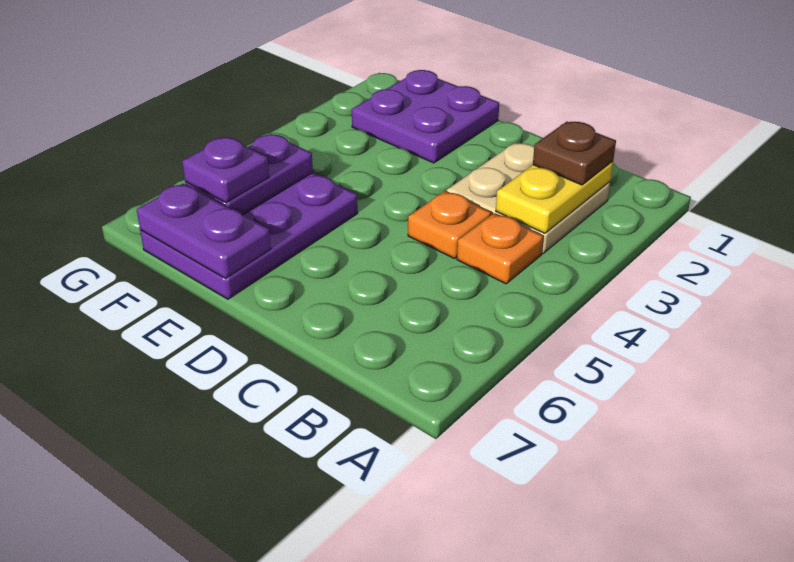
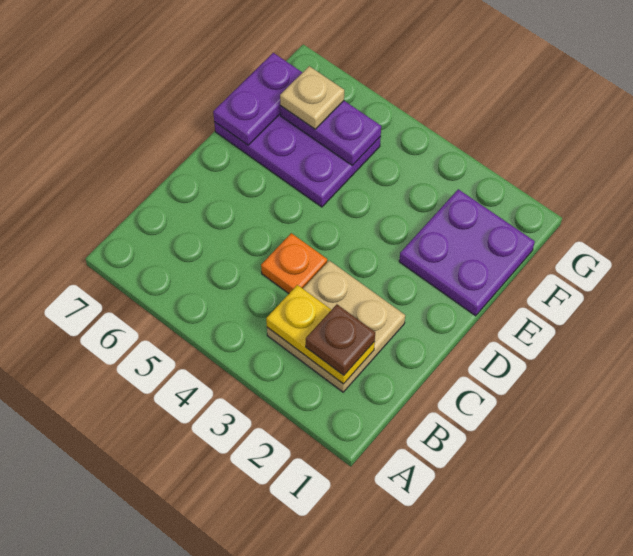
orange 1x1 plate [457,213,543,284] -> none
purple 1x1 plate [182,137,269,203] -> tan 1x1 plate [280,66,344,129]

